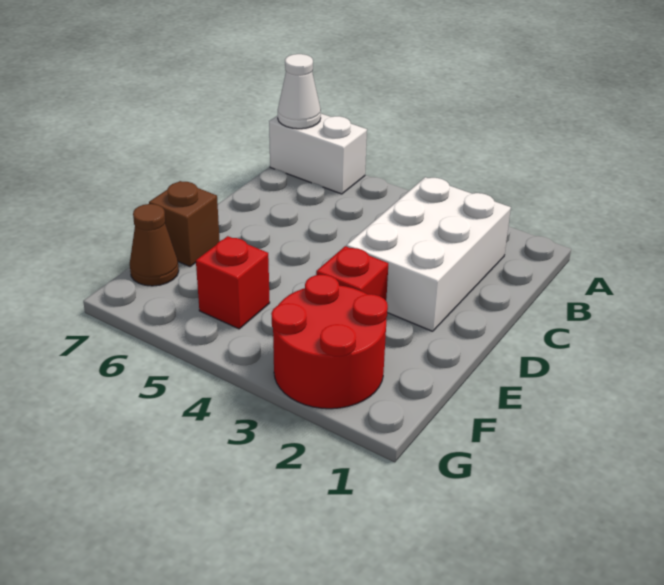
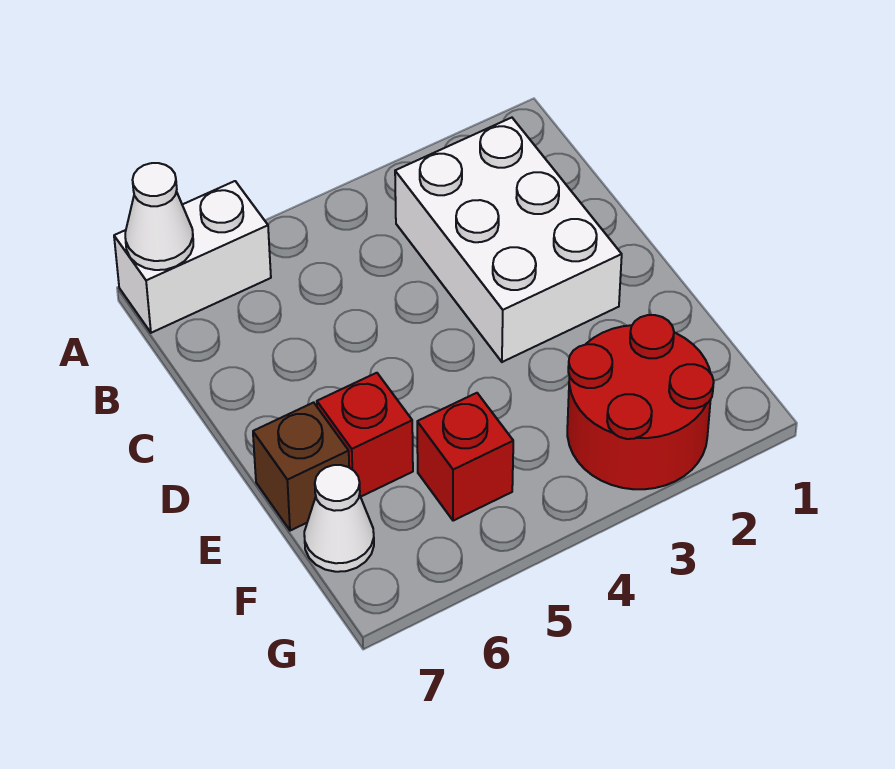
red 1x1 brick [316,246,388,300] -> red 1x1 brick moved to [317,373,413,497]
brown 1x1 cone [130,204,179,286] -> white 1x1 cone [304,465,374,572]

